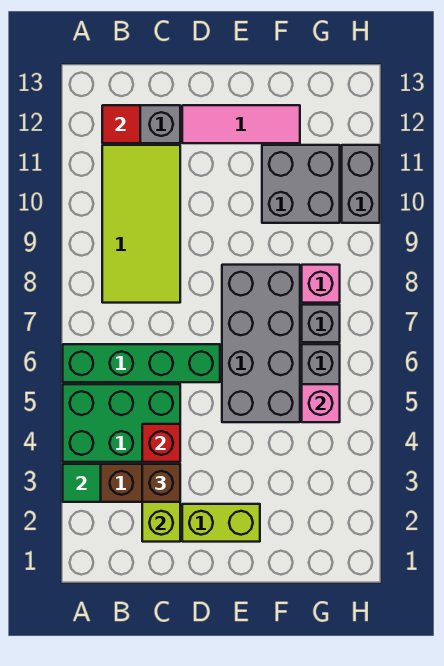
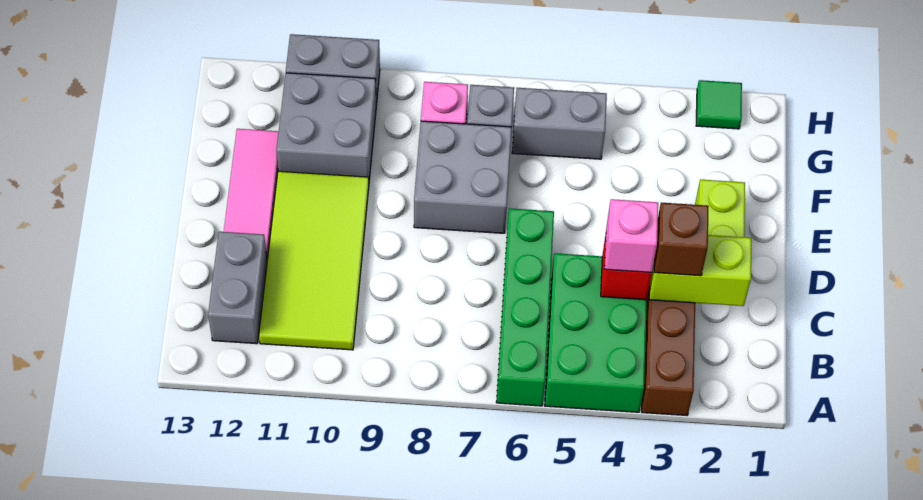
green 1x1 tile [63,464,101,502] -> green 1x1 tile moved to [696,80,742,129]
lime 2x4 tile [102,145,180,303] -> lime 2x4 tile turned to [259,171,369,350]
red 1x1 tile [102,105,140,143] -> none
grey 2x4 brick [222,265,300,422] -> grey 2x2 brick [414,121,512,233]
pink 1x1 brick [302,384,340,422] -> pink 1x1 brick moved to [605,199,658,272]

